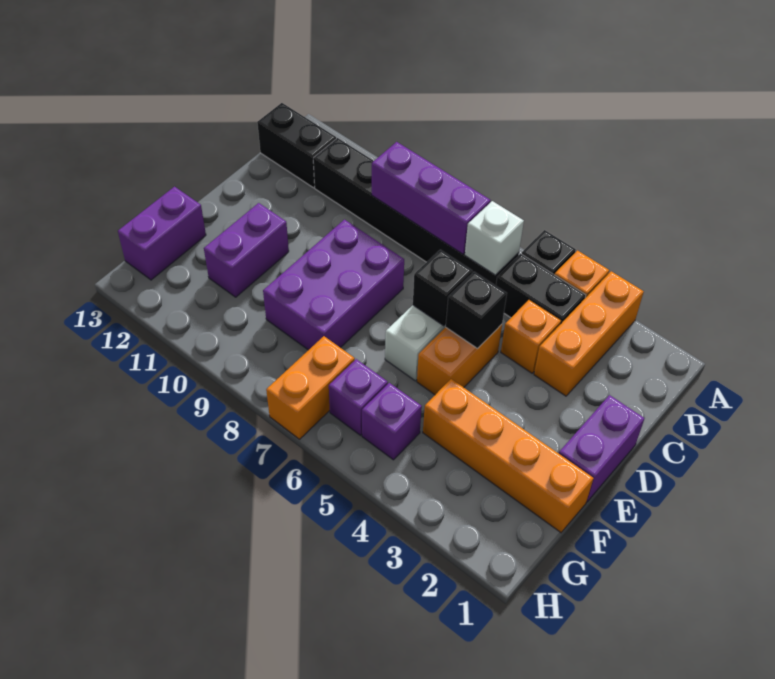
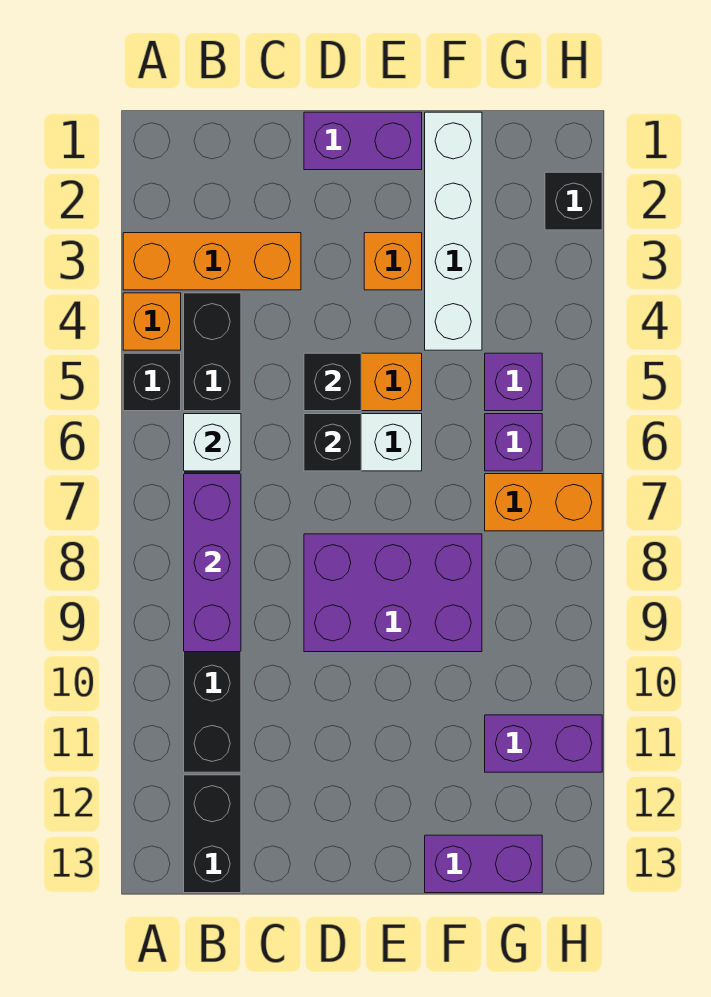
orange 1x1 brick [501,300,561,373] -> orange 1x1 brick moved to [364,233,422,290]
purple 1x2 brick [204,203,289,297] -> purple 1x2 brick moved to [485,715,602,772]
orange 1x4 brick [423,379,593,532] -> white 1x4 brick [425,112,482,350]
none -> black 1x1 brick [545,172,602,230]

